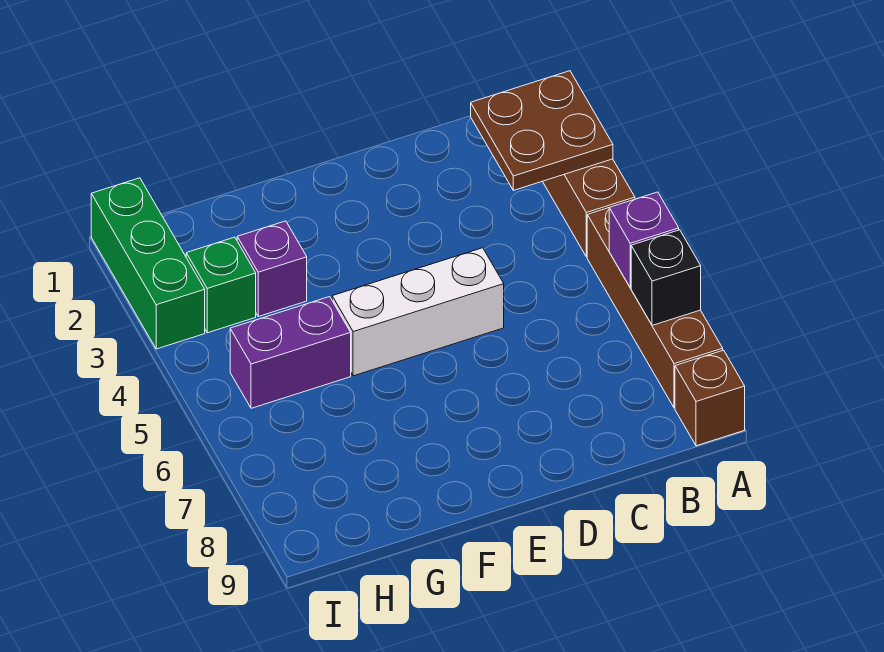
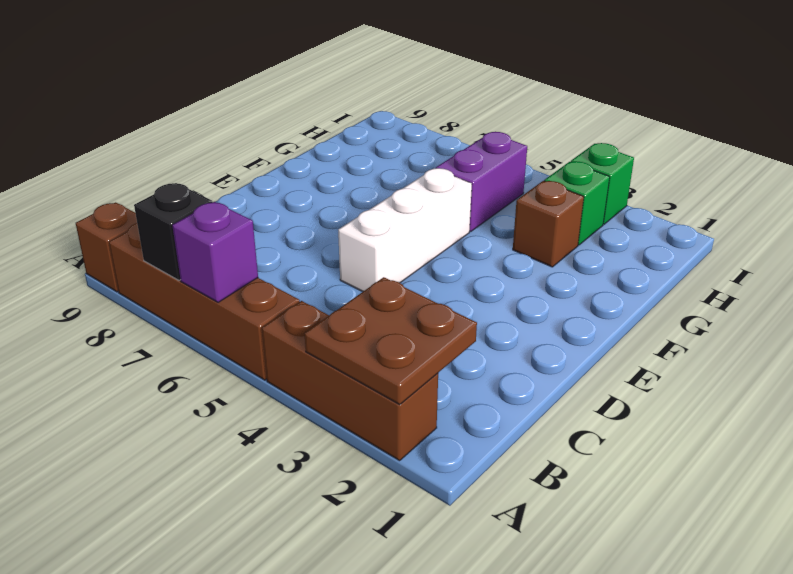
purple 1x1 brick [237,221,307,316] -> brown 1x1 brick [513,181,584,267]
green 1x3 brick [91,178,205,349] -> green 1x1 brick [571,143,634,224]

